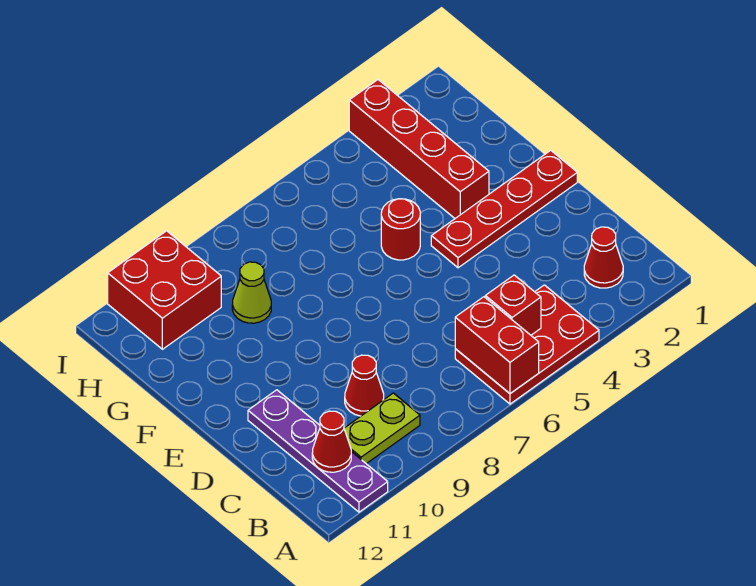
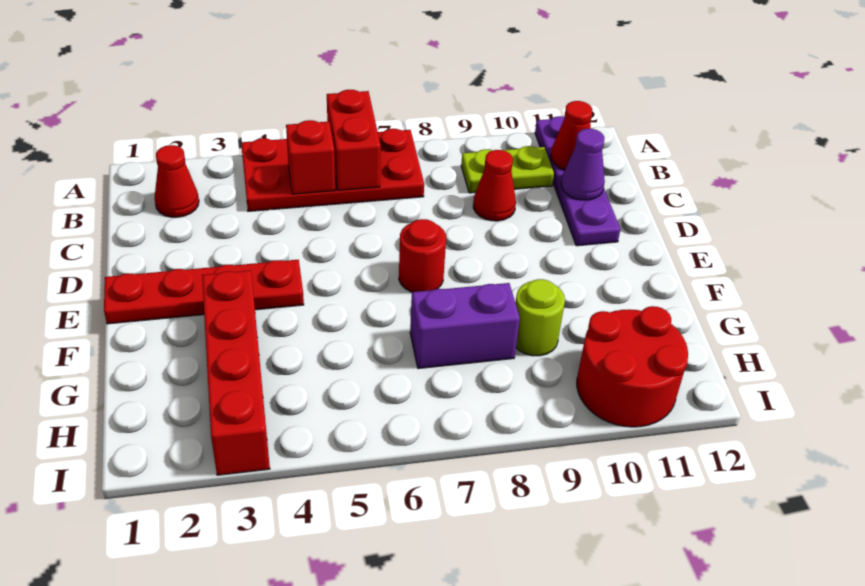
red 2x3 plate [455,285,599,404] -> red 2x4 plate [241,129,424,211]
none -> purple 1x1 cone [561,129,605,200]
red 1x1 round brick [381,199,420,260] -> red 1x1 round brick moved to [399,219,446,292]
none -> purple 1x2 brick [410,283,520,369]
lime 1x1 cone [232,262,271,323] -> lime 1x1 round brick [515,279,565,356]
red 2x2 brick [108,231,221,349] -> red 2x2 round brick [577,306,688,427]

